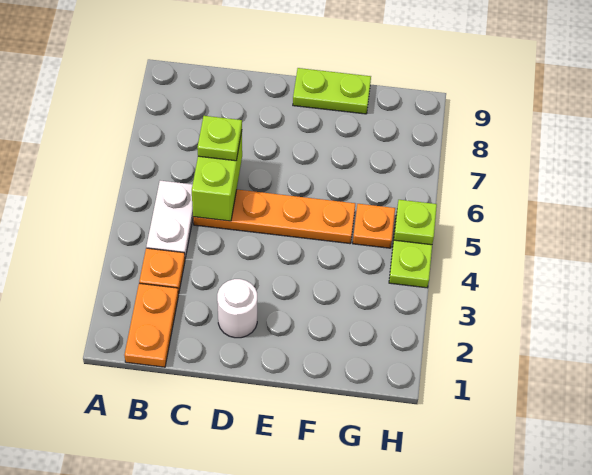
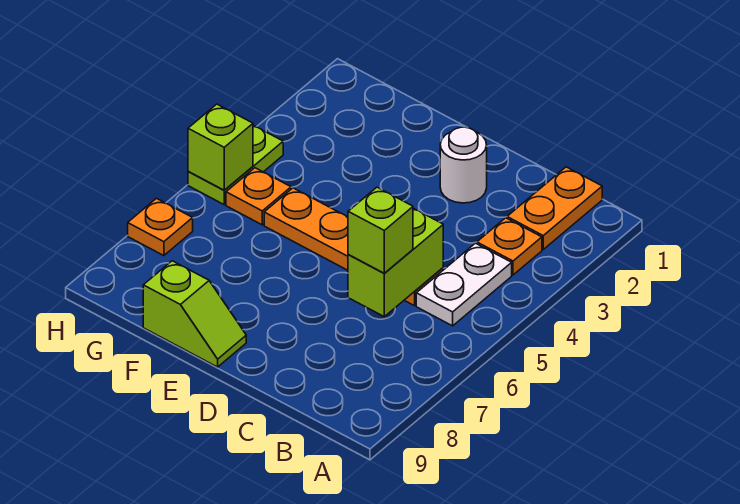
lime 1x1 plate [197,116,242,161] -> lime 1x1 brick [348,187,413,273]
lime 1x2 plate [293,68,371,114] -> lime 1x2 slope [143,261,246,367]
lime 1x1 plate [394,200,437,245] -> lime 1x1 brick [188,104,253,190]
none -> orange 1x1 plate [128,198,193,256]

